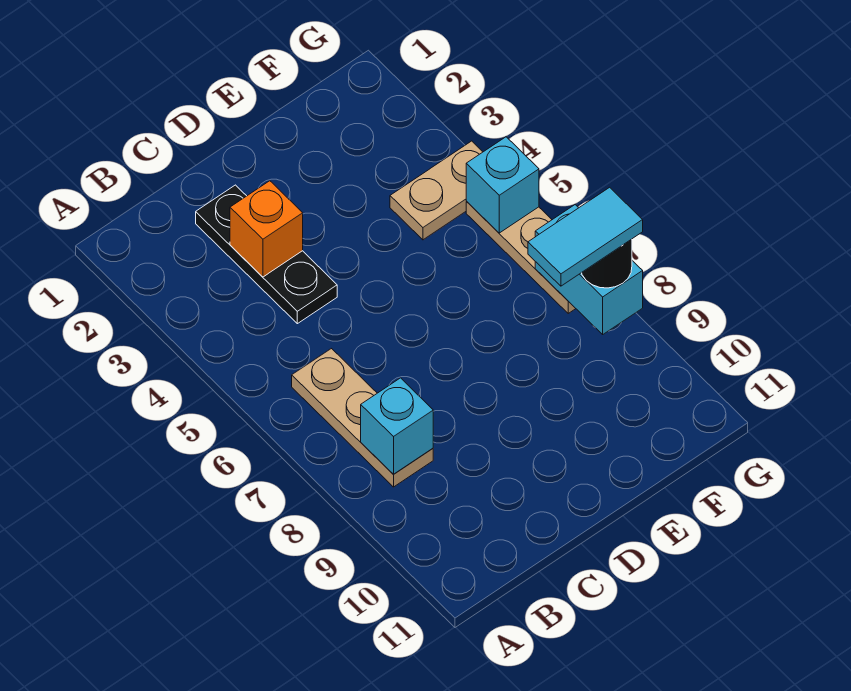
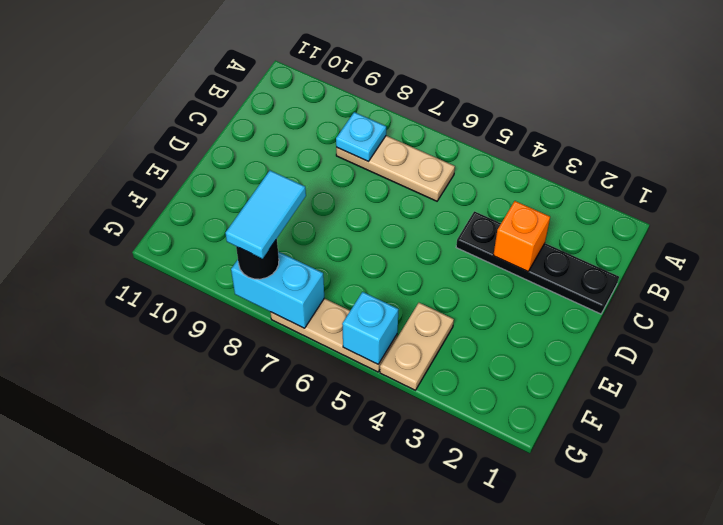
cyan 1x1 brick [361,378,433,474] -> cyan 1x1 plate [336,112,386,162]
black 1x3 plate [196,185,337,324] -> black 1x4 plate [456,211,619,314]

